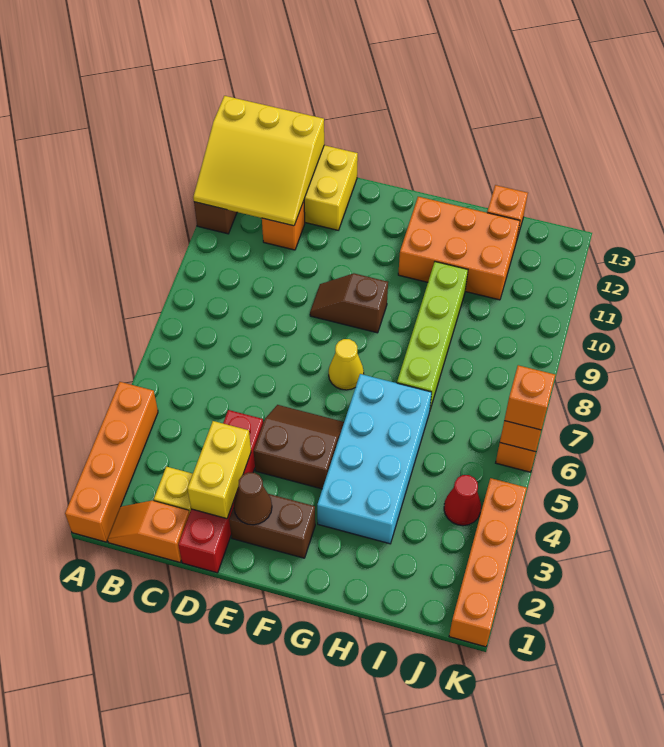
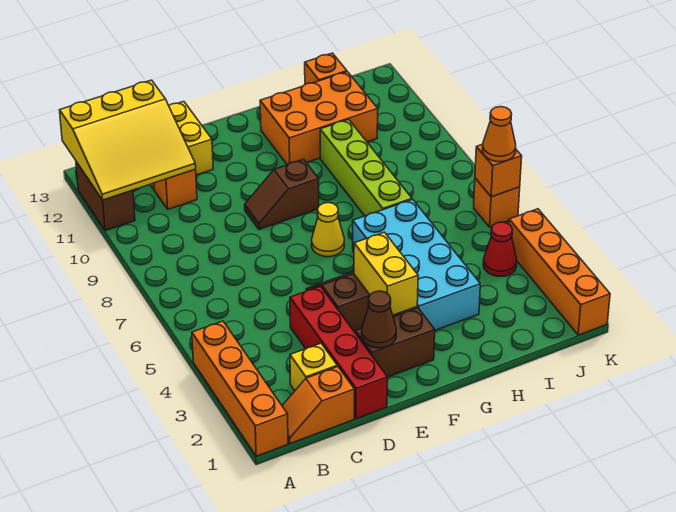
yellow 1x2 brick [187,421,251,519] -> yellow 1x2 brick moved to [354,232,418,315]
orange 1x1 brick [504,365,555,430] -> orange 1x1 cone [482,107,516,162]

